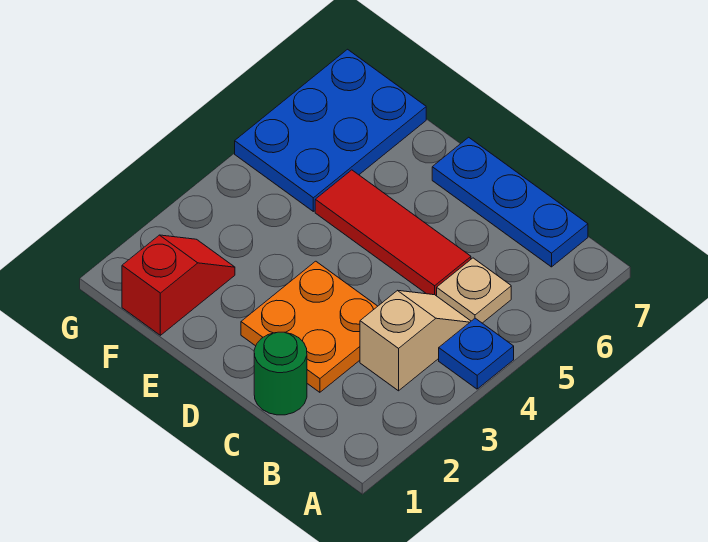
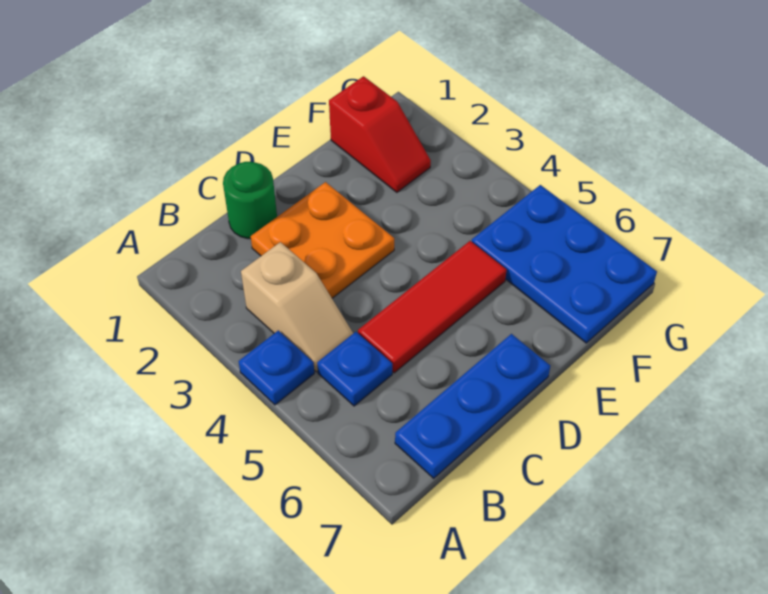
tan 1x1 plate [437,258,511,323] -> blue 1x1 plate [317,332,392,406]

